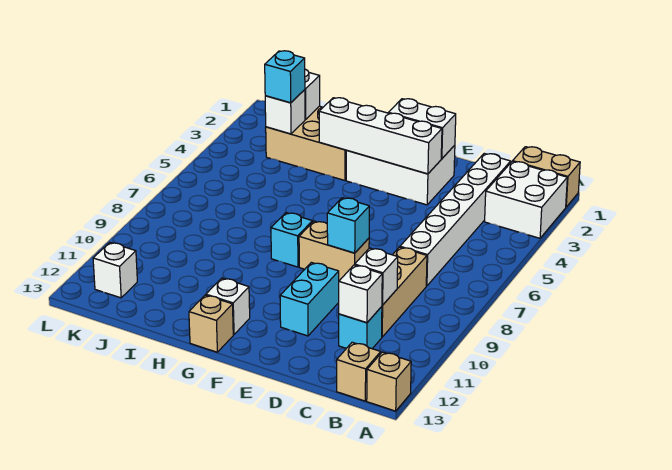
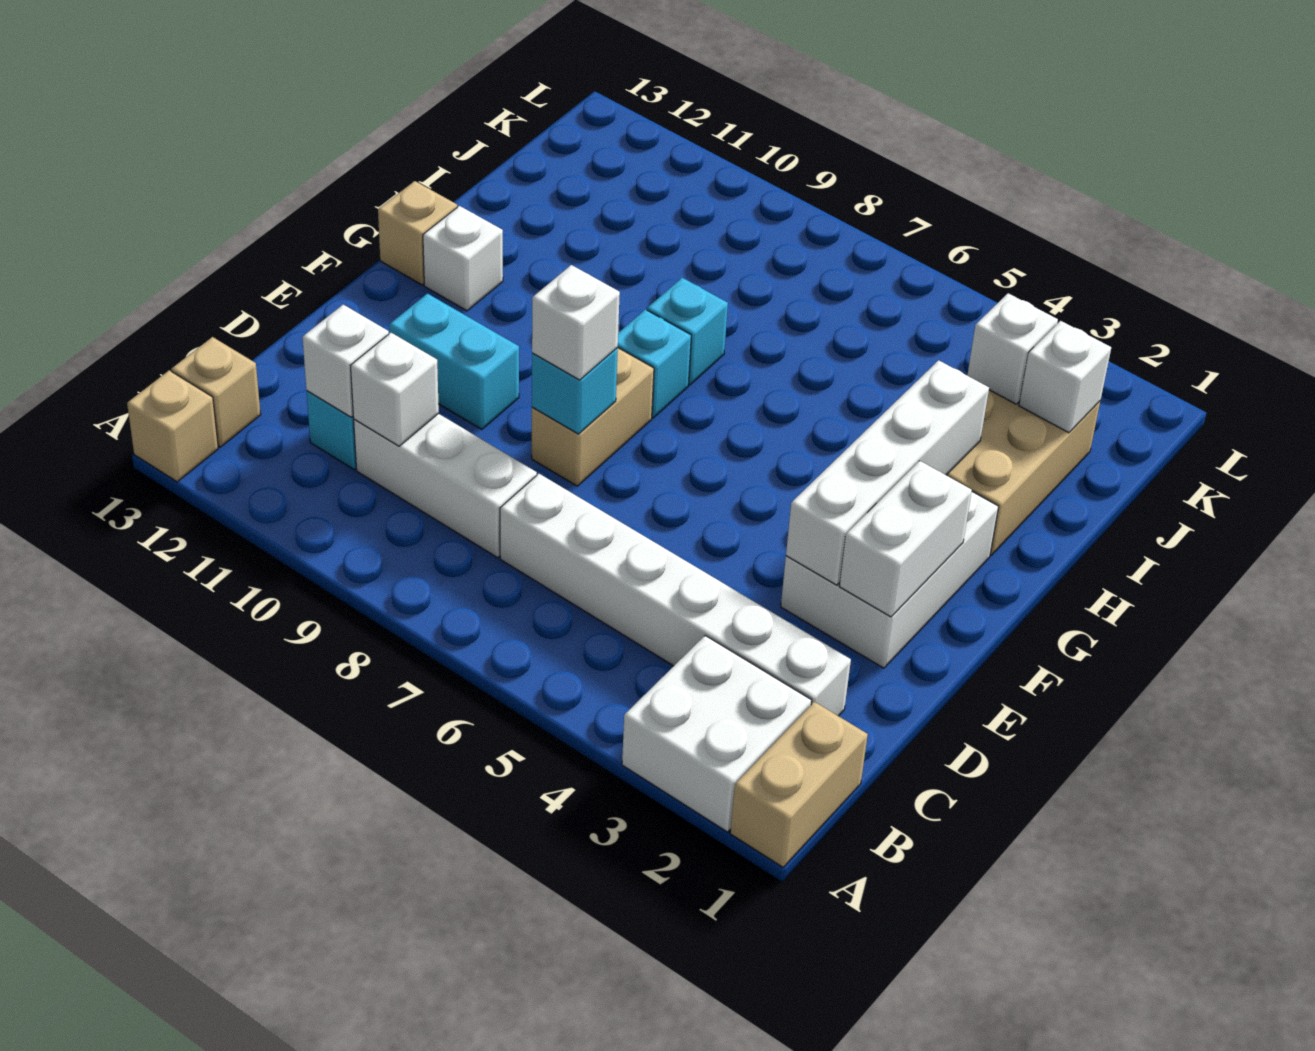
tan 1x3 brick [382,247,427,337] -> white 1x3 brick [354,414,537,558]
cyan 1x1 brick [265,51,305,103] -> cyan 1x1 brick moved to [647,278,728,385]
white 1x1 brick [93,242,137,298] -> white 1x1 brick moved to [532,265,620,380]

